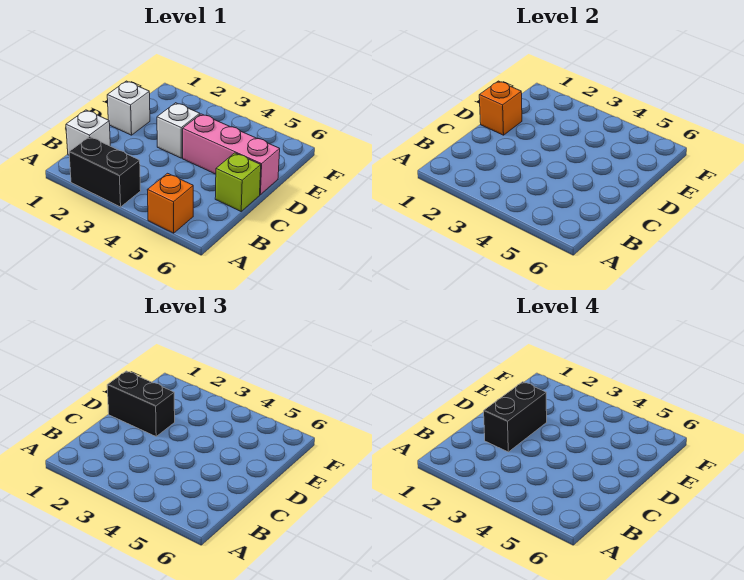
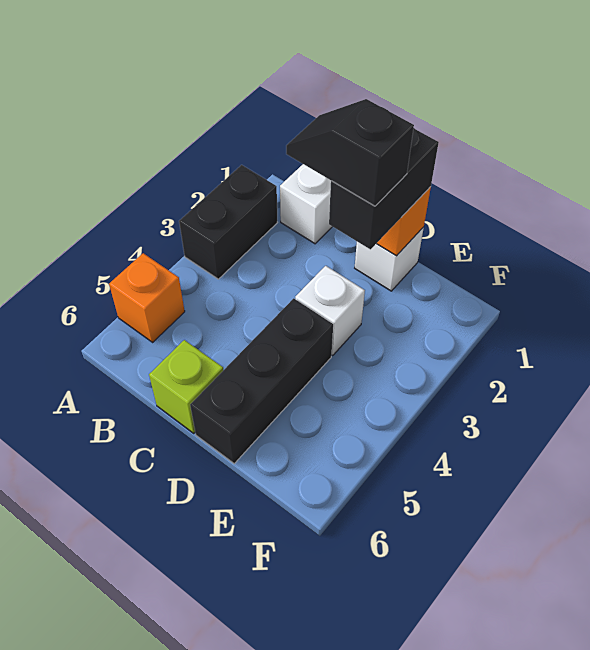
black 1x2 brick [484,382,547,452] -> black 1x2 slope [286,99,414,206]
pink 1x3 brick [183,114,280,195] -> black 1x3 brick [190,298,333,464]

